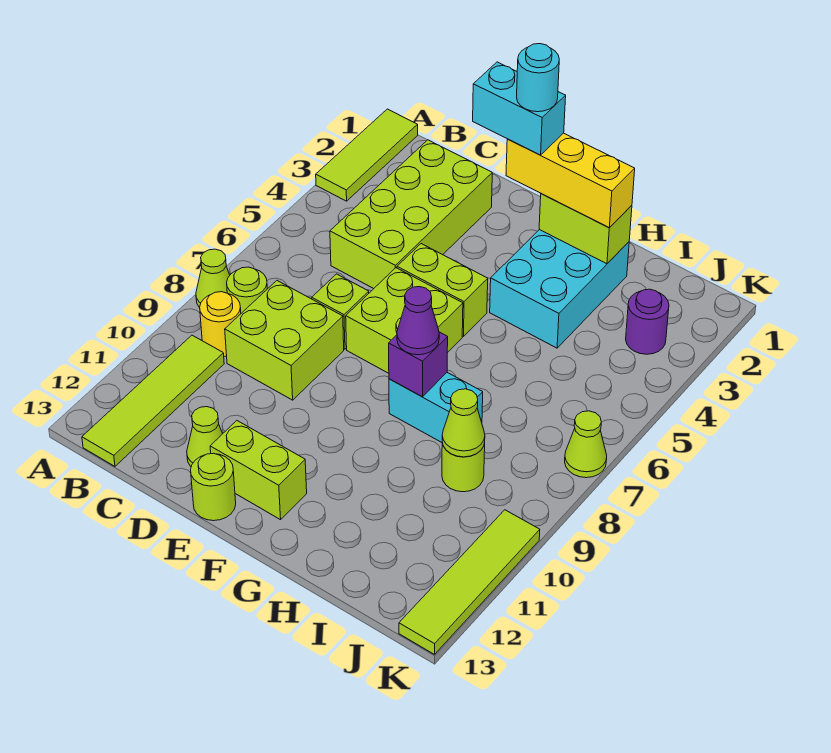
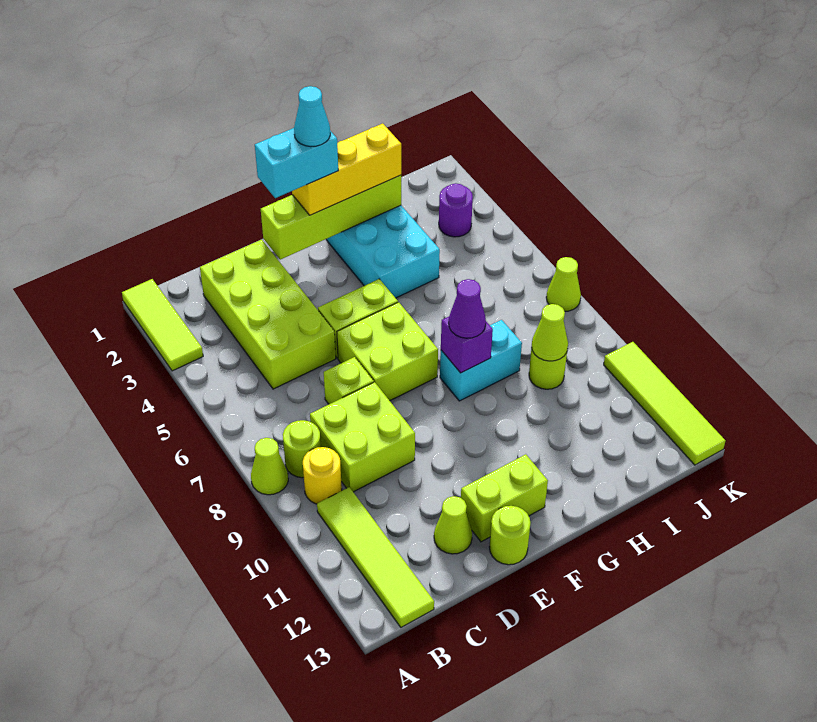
cyan 1x1 round brick [517,44,559,112] -> cyan 1x1 cone [294,86,330,147]
lime 1x2 brick [539,194,632,264] -> lime 1x4 brick [261,175,401,260]

